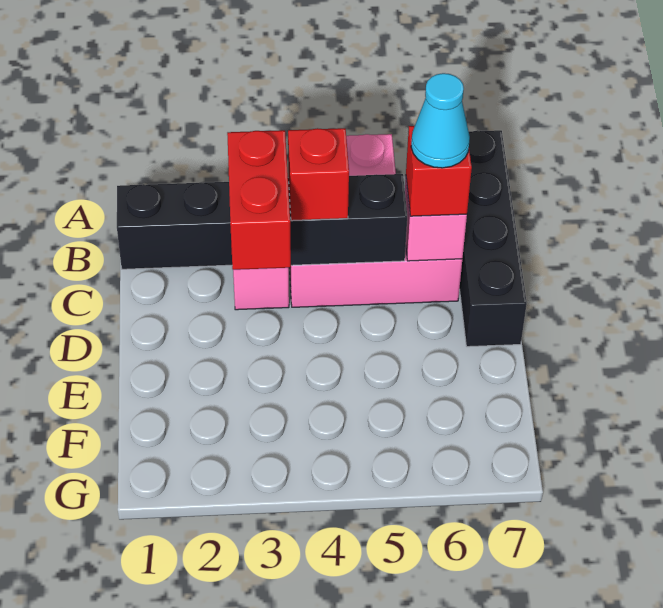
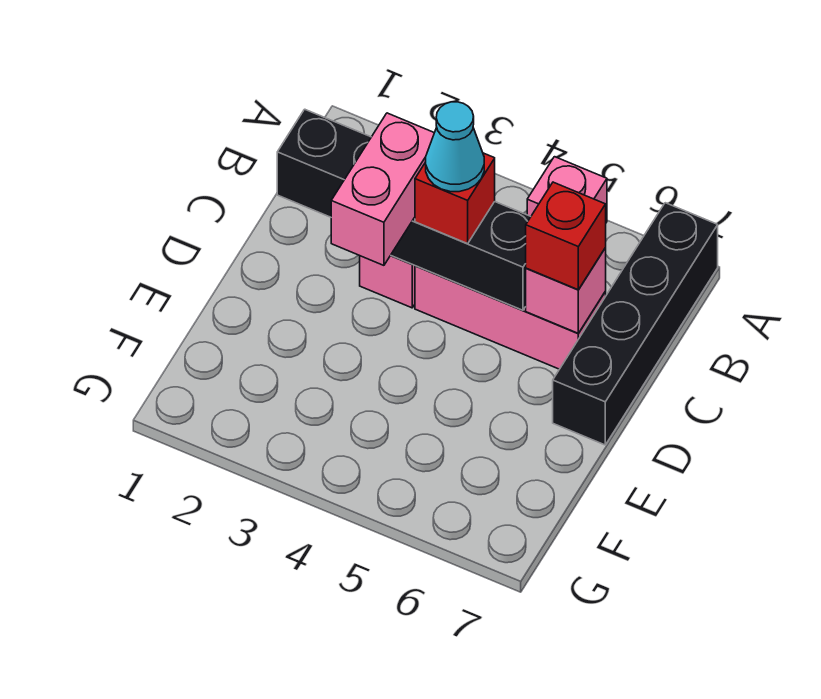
red 1x2 brick [227,130,291,270] -> pink 1x2 brick [331,113,434,265]
cyan 1x1 cone [411,73,470,168] -> cyan 1x1 cone moved to [426,102,484,192]

